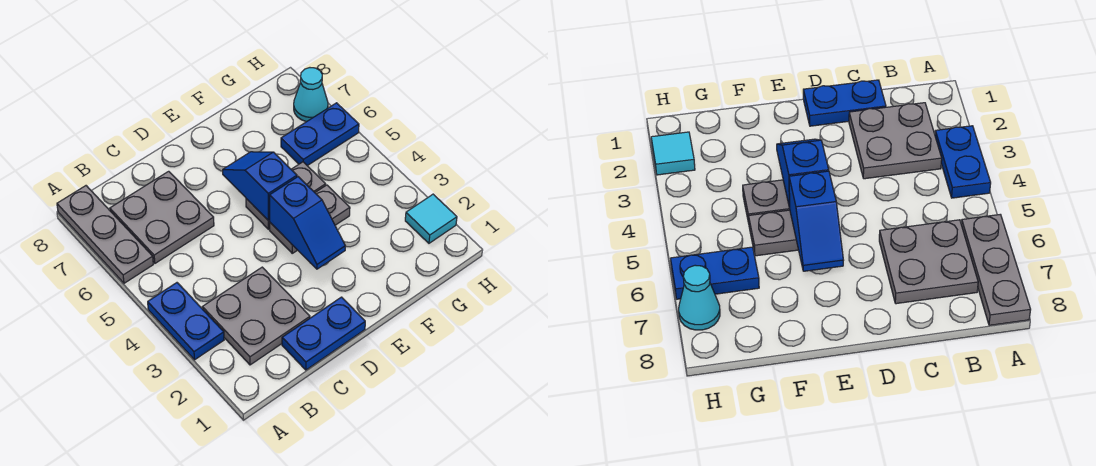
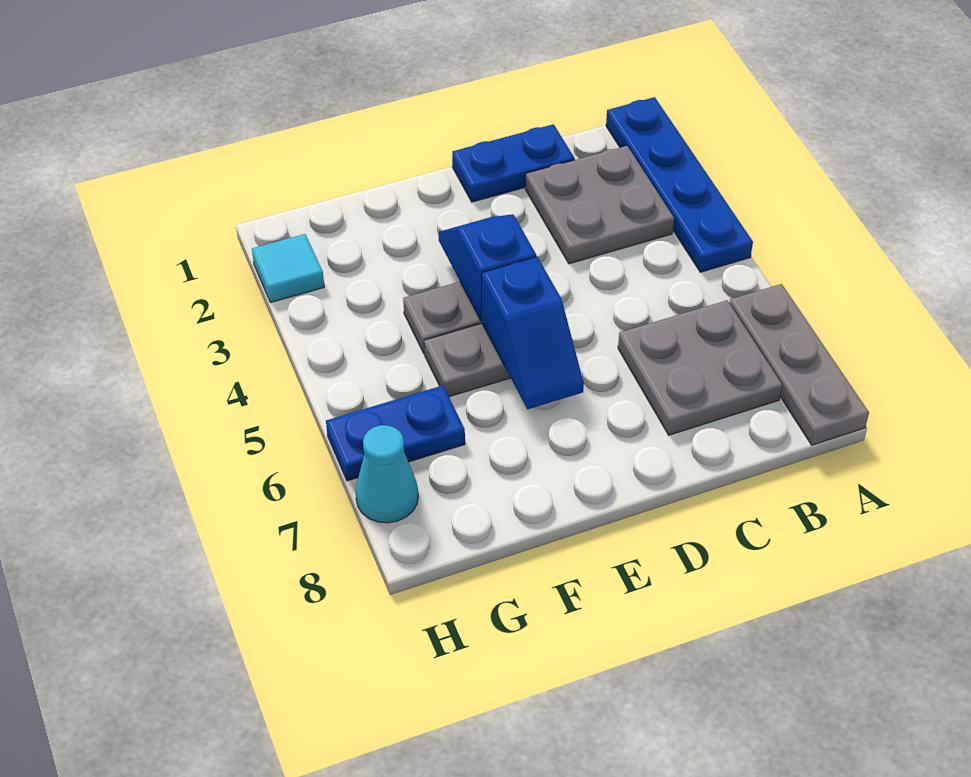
blue 1x2 plate [148,283,224,360] -> blue 1x4 plate [606,97,753,272]

